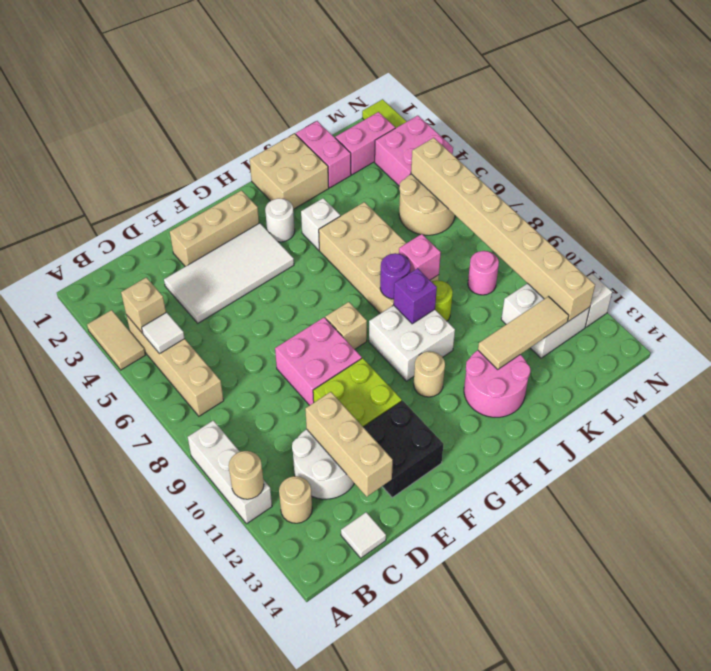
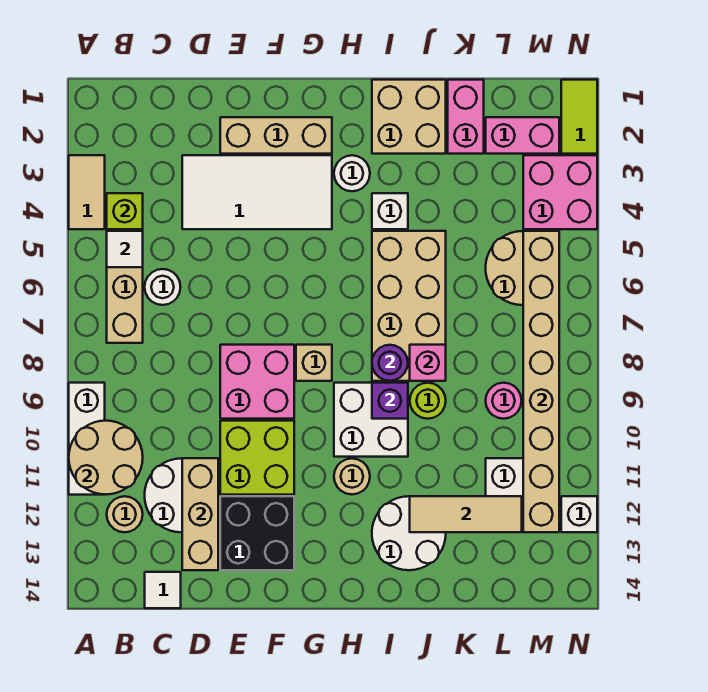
tan 1x1 round brick [229,451,264,499] -> tan 2x2 round brick [69,421,143,495]
tan 1x1 brick [121,277,166,333] -> lime 1x1 brick [107,193,143,229]
none -> white 1x1 round brick [145,269,181,305]
pink 2x2 round brick [464,350,530,417] -> white 2x2 round brick [372,496,446,570]

